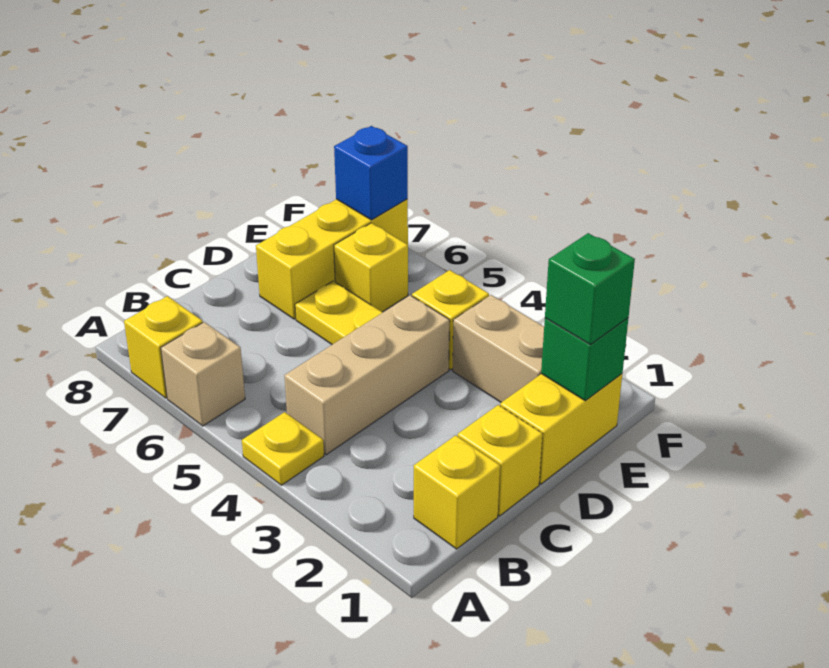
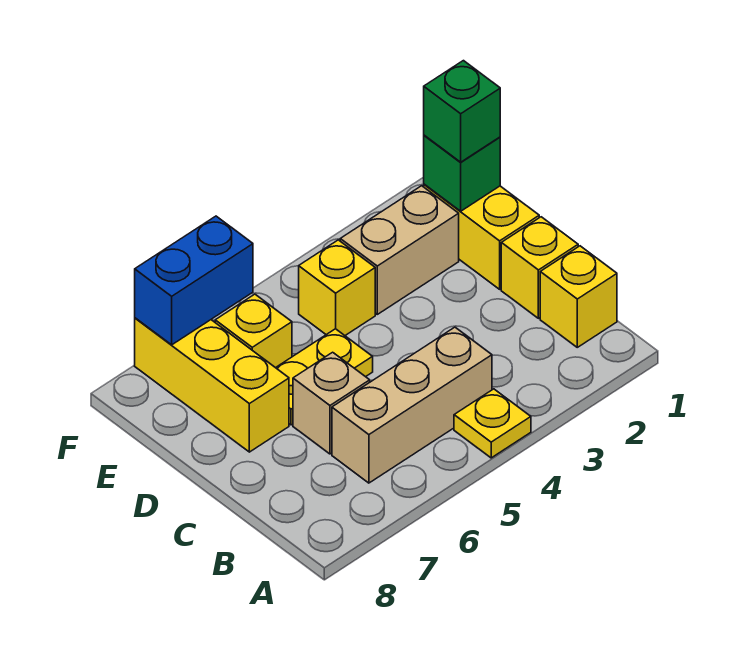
tan 1x1 brick [161,322,245,426] -> tan 1x1 brick moved to [293,352,370,454]
yellow 1x1 brick [124,296,203,398] -> none
tan 1x3 brick [284,295,450,455] -> tan 1x3 brick turned to [332,327,492,483]
blue 1x1 brick [334,126,408,220] -> blue 1x2 brick [135,216,253,345]

